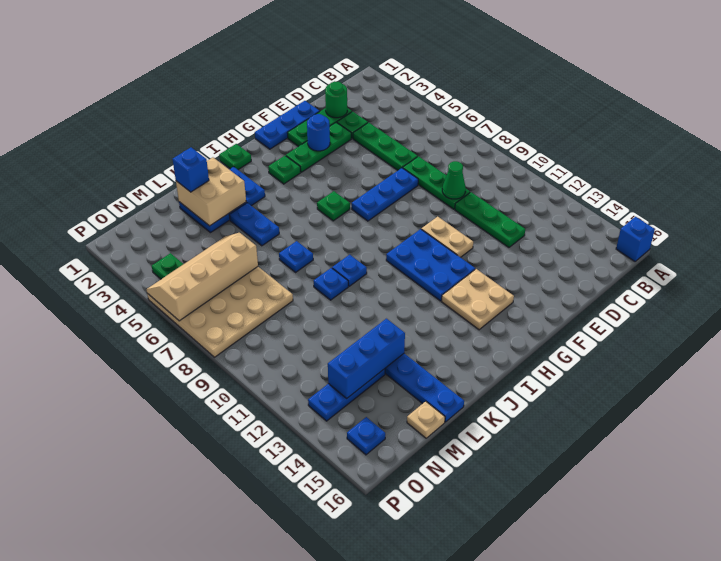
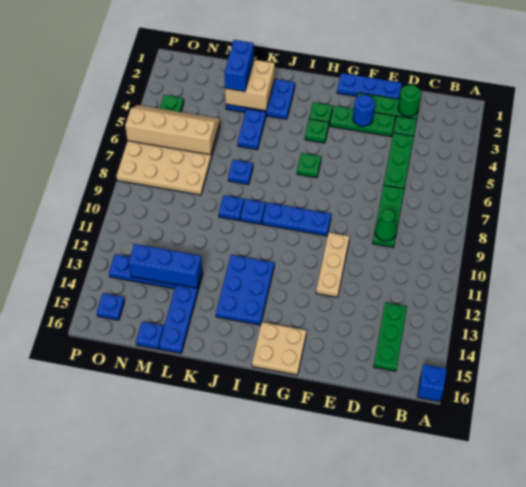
green 1x3 plate [455,192,525,247] -> green 1x3 plate moved to [374,303,407,371]
blue 1x3 plate [352,168,418,221] -> blue 1x3 plate moved to [262,203,331,236]
tan 1x2 plate [421,217,473,257] -> tan 1x3 plate [316,233,350,297]
blue 2x3 plate [386,229,475,301] -> blue 2x3 plate moved to [216,255,274,325]
tan 2x2 plate [441,269,514,330] -> tan 2x2 plate moved to [252,322,307,375]
green 1x1 plate [219,144,251,170] -> green 1x1 plate moved to [305,119,329,143]
blue 1x1 brick [173,148,209,192] -> blue 1x2 brick [224,40,254,91]
tan 1x1 plate [407,401,445,438] -> blue 1x1 plate [136,322,164,349]

